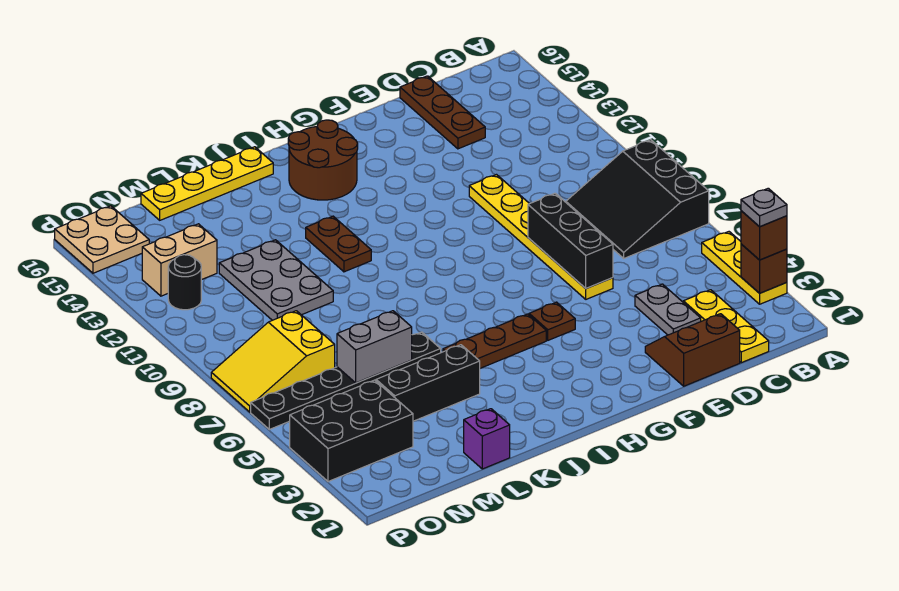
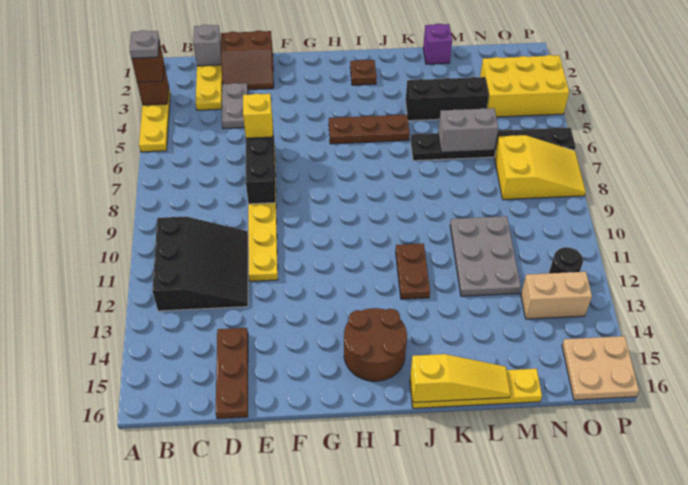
black 3x3 slope [566,140,709,258] -> black 3x3 slope moved to [152,217,248,311]
none -> grey 1x1 brick [193,25,221,66]
none -> yellow 1x1 brick [243,94,273,138]
brown 1x1 plate [529,302,575,340] -> brown 1x1 plate moved to [350,60,376,85]
none -> yellow 1x3 slope [410,354,511,402]
black 2x3 brick [290,380,413,482] -> yellow 2x3 brick [480,55,569,117]

